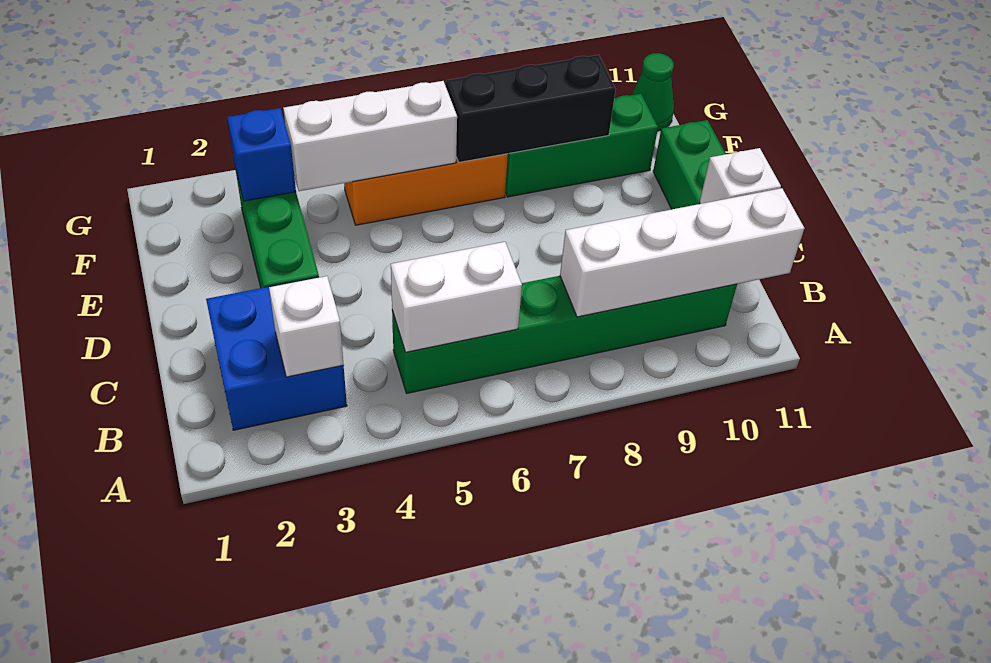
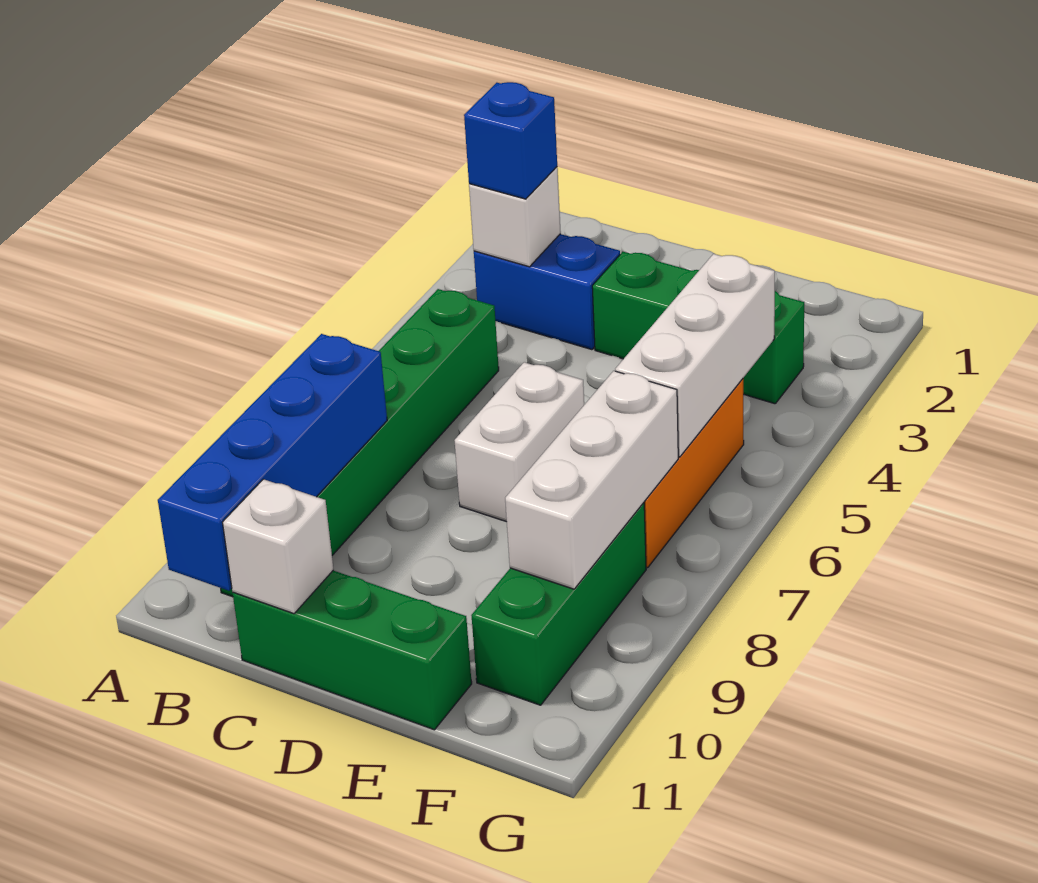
blue 2x2 brick [206,277,347,430] -> blue 1x2 brick [474,234,620,350]
white 1x2 brick [391,242,522,352] -> white 1x2 brick moved to [454,362,584,522]
white 1x4 brick [560,188,804,317] -> blue 1x4 brick [158,334,387,591]
blue 1x1 brick [227,108,296,201] -> blue 1x1 brick moved to [464,82,557,199]
black 1x3 brick [446,55,616,162] -> white 1x3 brick [505,371,678,589]
green 1x1 cone [632,53,674,131] -> none

